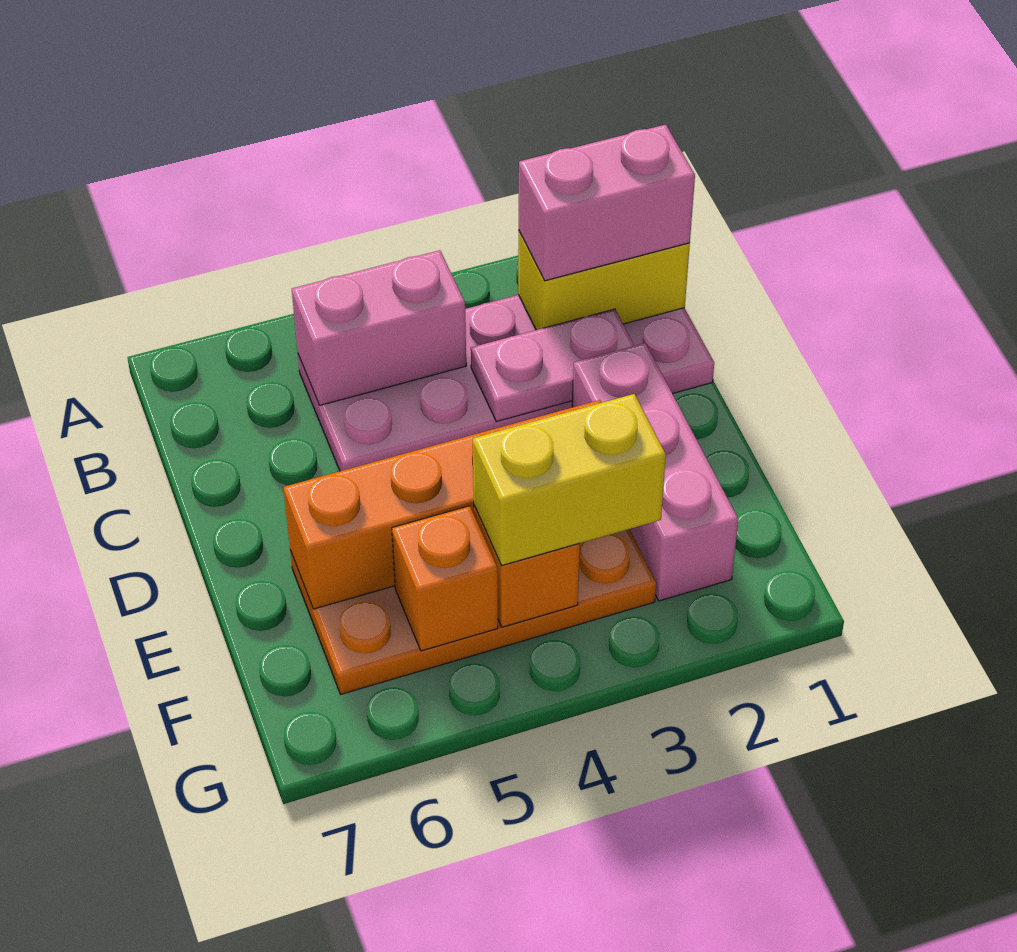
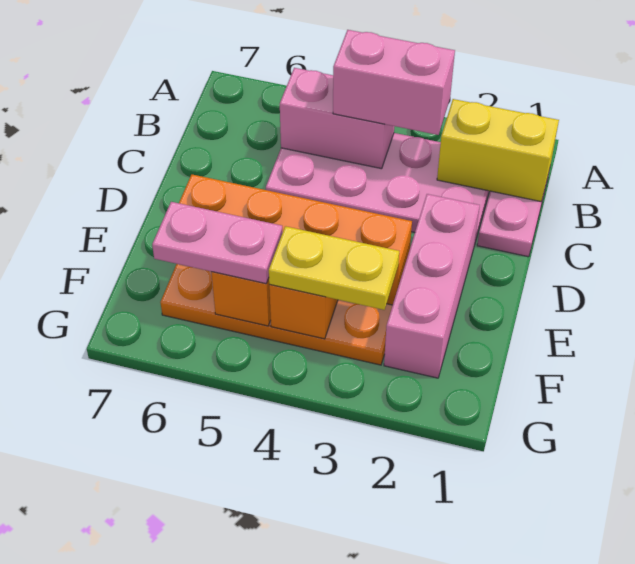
pink 1x2 brick [519,125,695,281] -> pink 1x2 brick moved to [333,30,455,135]
pink 1x2 plate [471,309,634,422] -> pink 1x2 plate moved to [152,202,283,284]
yellow 1x2 brick [473,394,666,566] -> yellow 1x2 plate [269,226,399,310]

